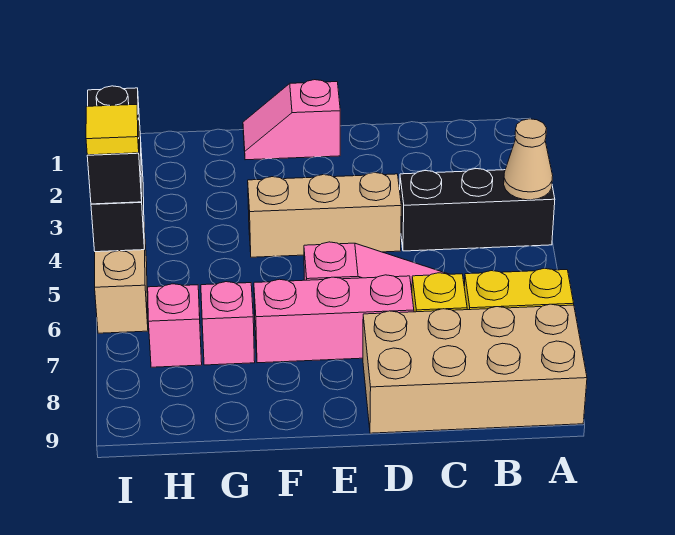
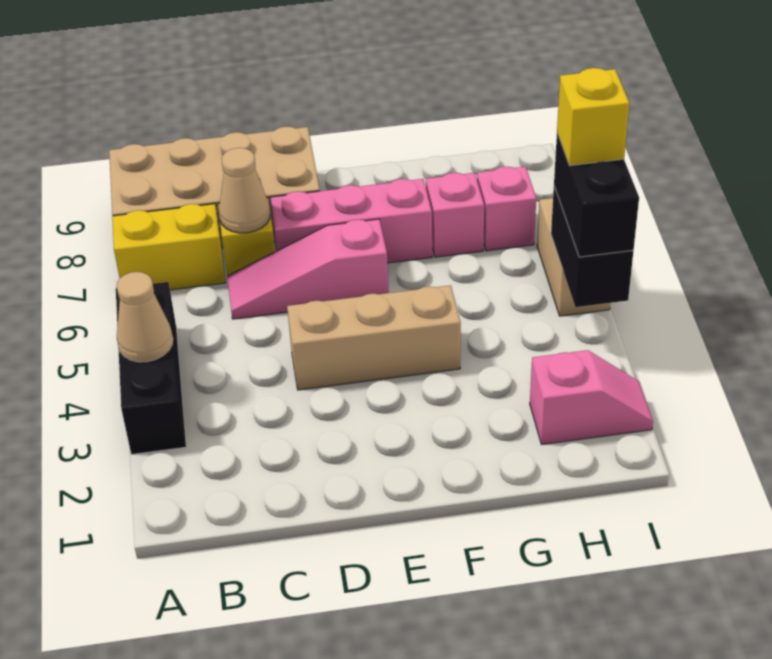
black 1x3 brick [400,169,555,251] -> black 1x3 brick turned to [116,282,186,454]
none -> tan 1x1 cone [219,148,270,233]
pink 1x2 slope [243,80,340,160] -> pink 1x2 slope moved to [530,350,653,444]
yellow 1x1 tile [86,105,139,155] -> yellow 1x1 brick [557,68,630,166]

